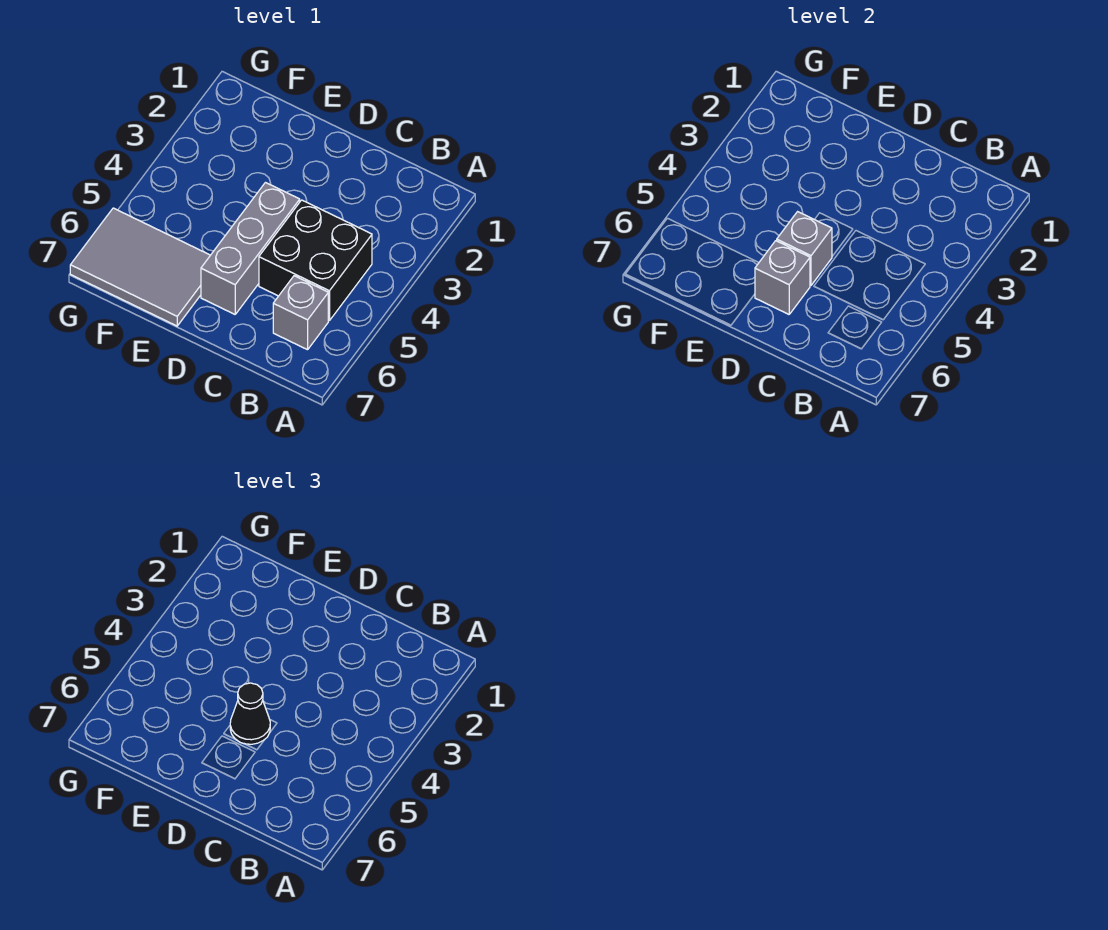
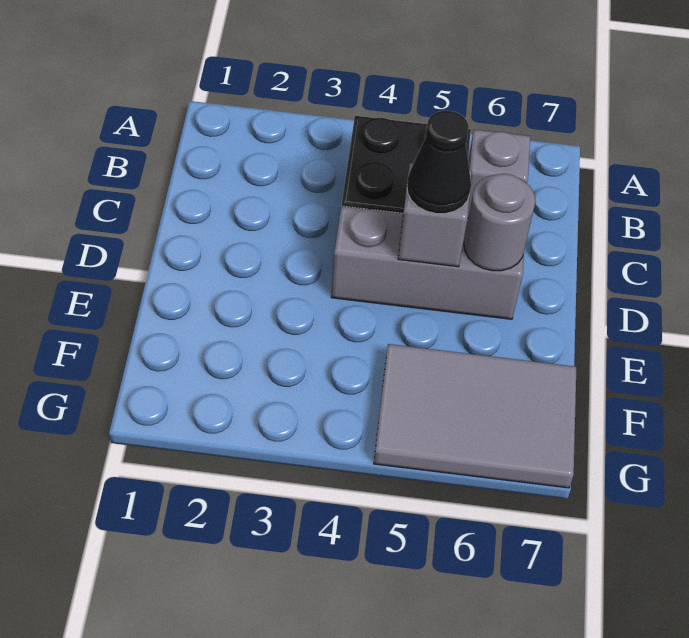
grey 1x1 brick [755,241,810,314] -> grey 1x1 round brick [464,174,536,271]
grey 2x3 tile [70,208,210,326] -> grey 2x3 tile turned to [374,344,576,488]

